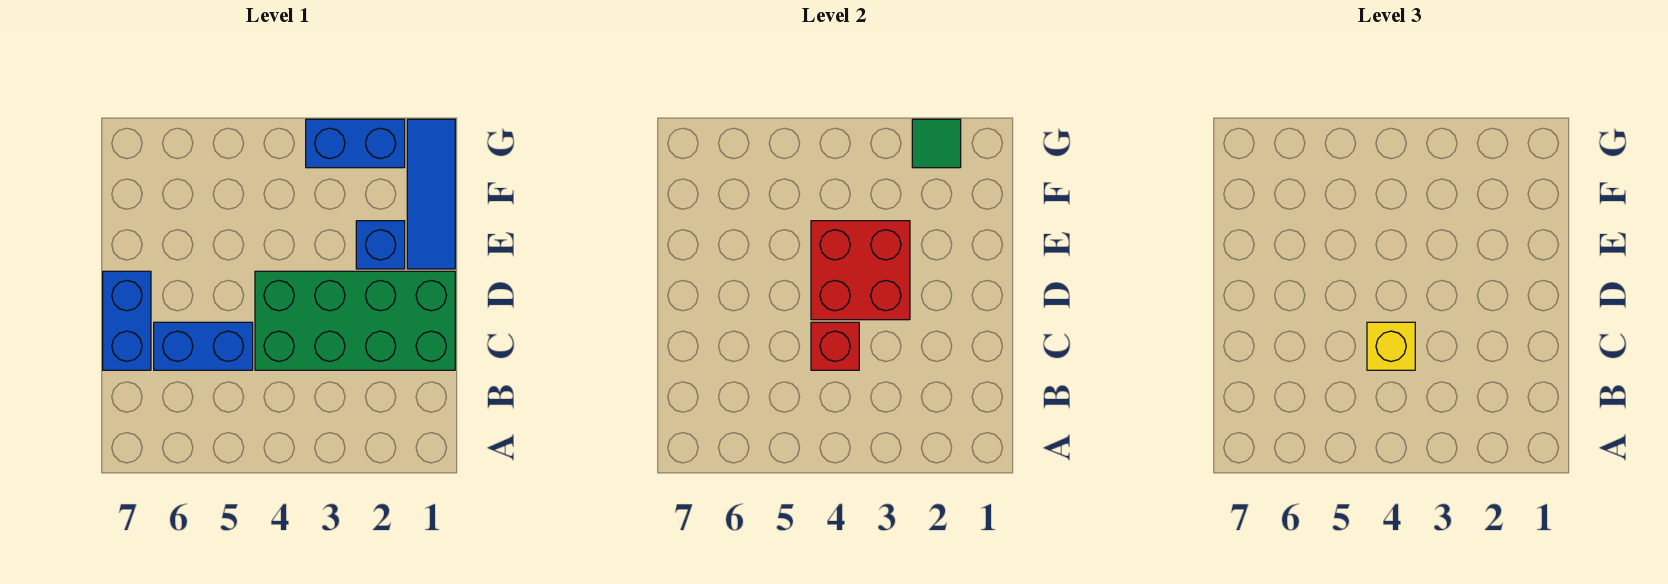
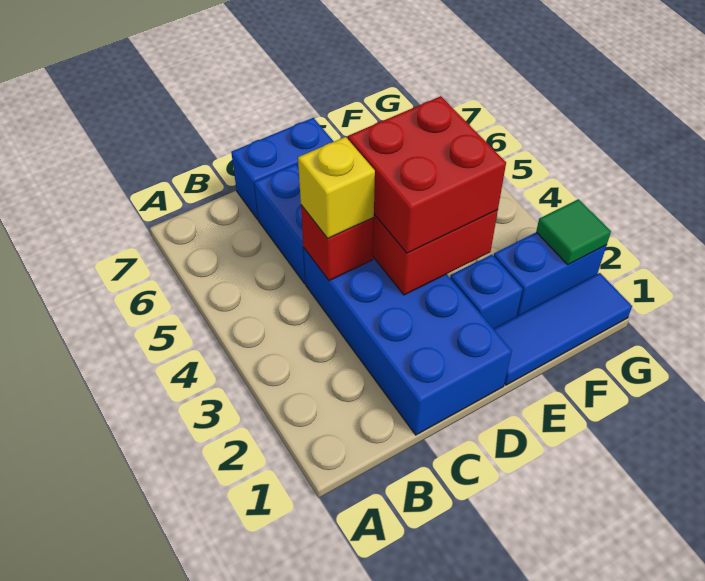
green 2x4 brick [255,271,455,370] -> blue 2x4 brick [304,248,512,435]
none -> red 2x2 brick [348,96,506,253]
blue 1x2 brick [306,119,405,168] -> blue 1x2 brick turned to [494,232,607,317]

